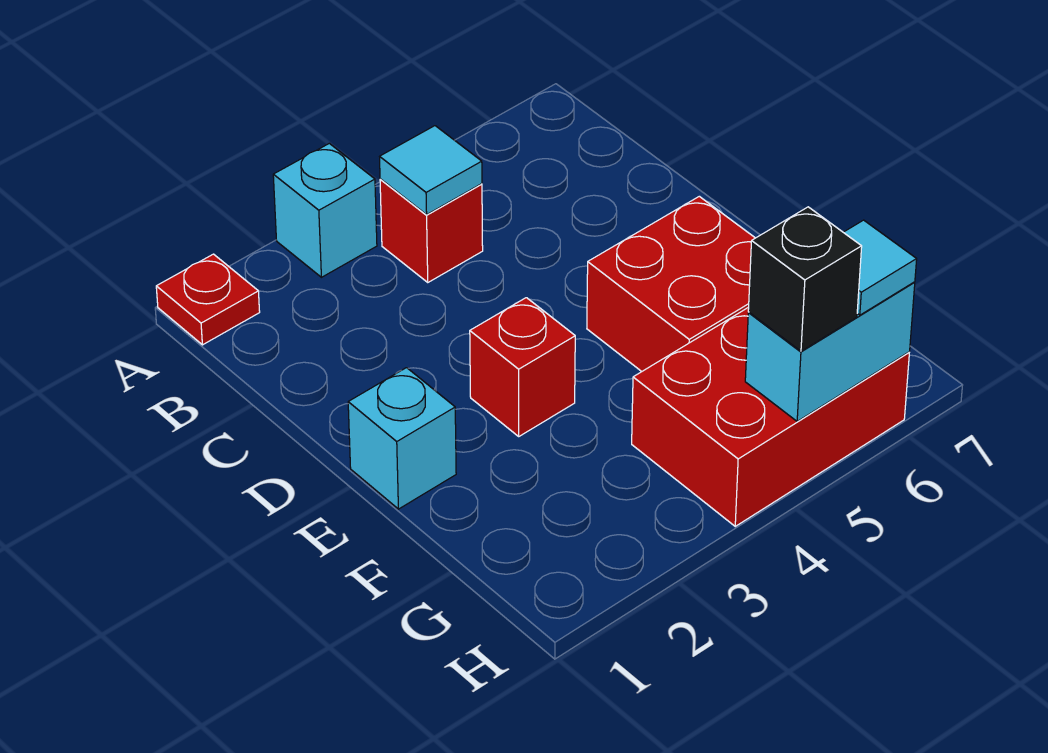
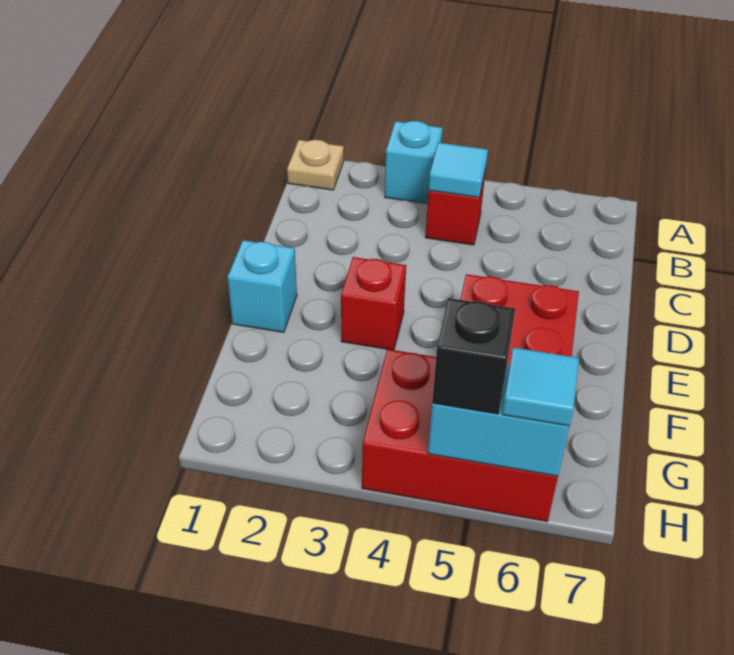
red 1x1 plate [156,254,260,345] -> tan 1x1 plate [287,140,344,190]

